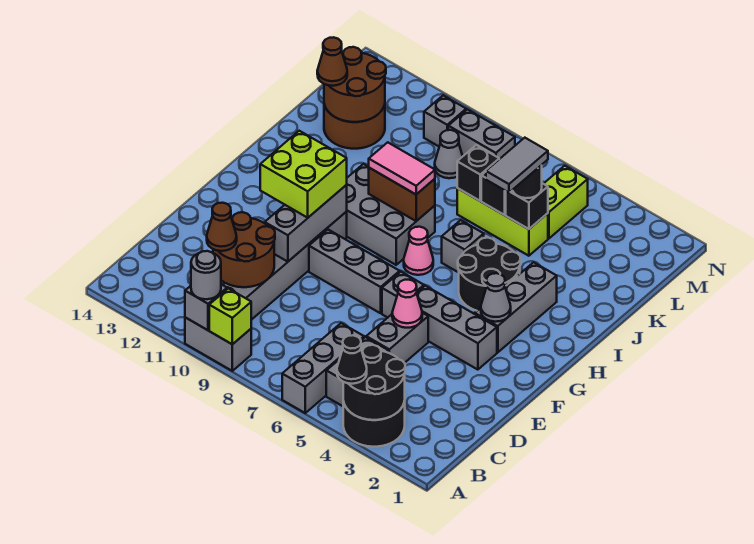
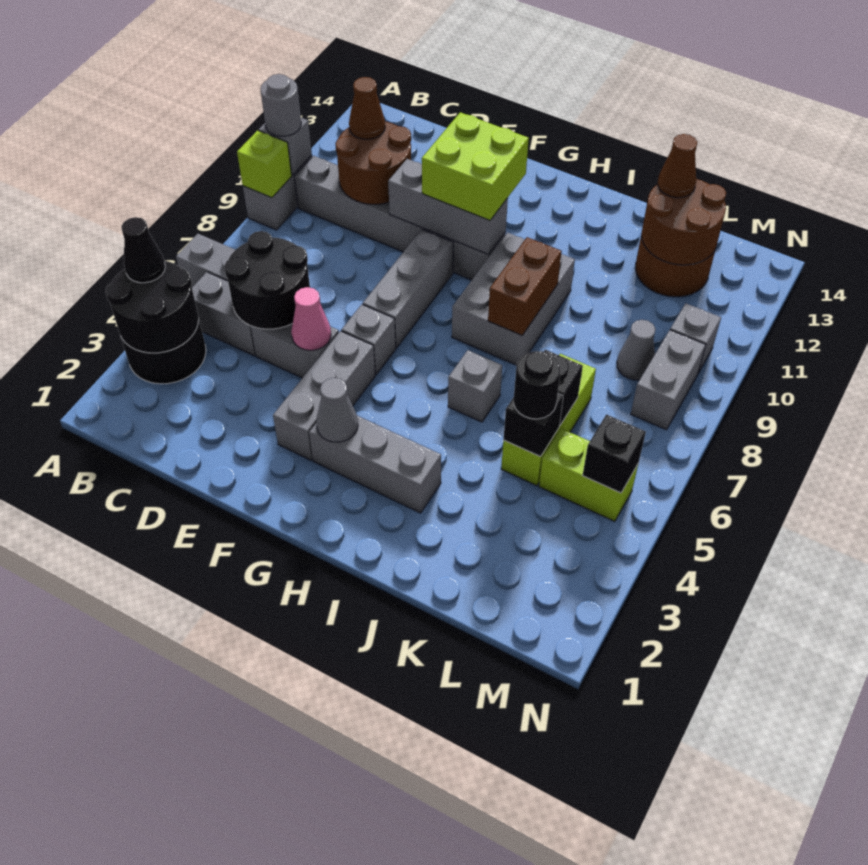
black 2x2 round brick [458,238,521,311] -> black 2x2 round brick moved to [224,231,310,329]
pink 1x1 cone [404,227,433,275] -> none
pink 1x2 tile [369,142,435,194] -> none
grey 1x2 tile [486,138,548,193] -> none
black 1x1 brick [457,145,499,201] -> black 1x1 brick moved to [583,415,646,493]

